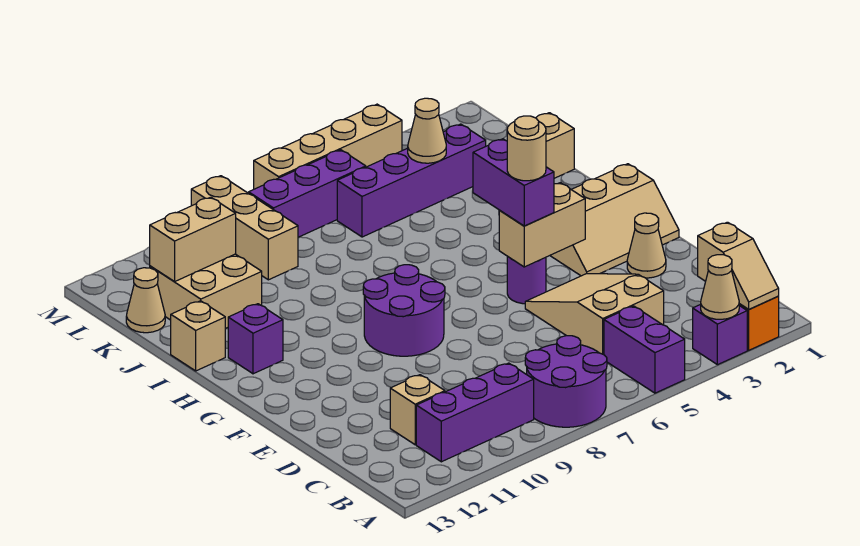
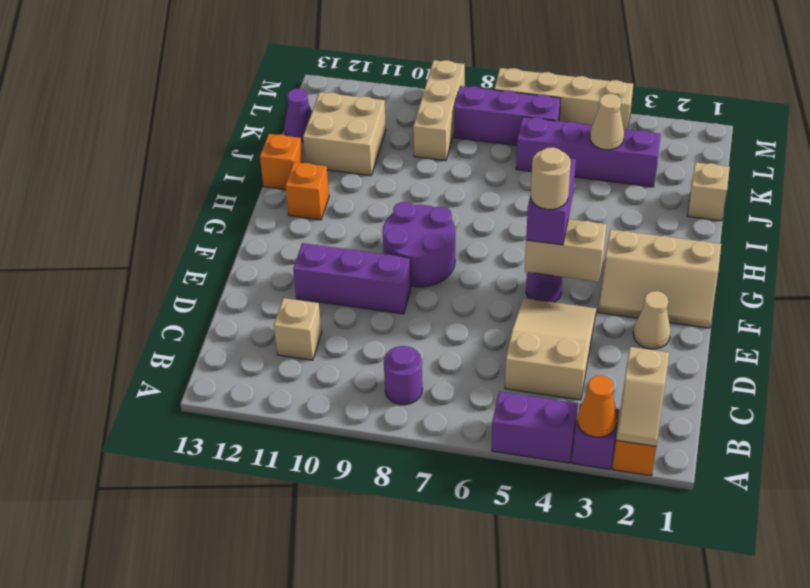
tan 1x1 cone [701,255,739,319] -> orange 1x1 cone [577,375,617,437]
purple 1x2 brick [604,306,685,393] -> purple 1x2 brick turned to [492,392,578,463]
purple 2x2 round brick [525,336,607,427] -> purple 1x1 round brick [384,346,422,405]
purple 1x3 brick [416,363,534,462] -> purple 1x3 brick moved to [293,243,411,314]
purple 1x1 brick [228,304,283,374] -> orange 1x1 brick [285,162,329,220]
tan 1x1 brick [171,301,225,371] -> orange 1x1 brick [260,134,303,190]
tan 1x2 brick [150,197,236,281] -> none
tan 1x1 cone [126,268,165,333] -> purple 1x1 cone [284,88,312,142]

